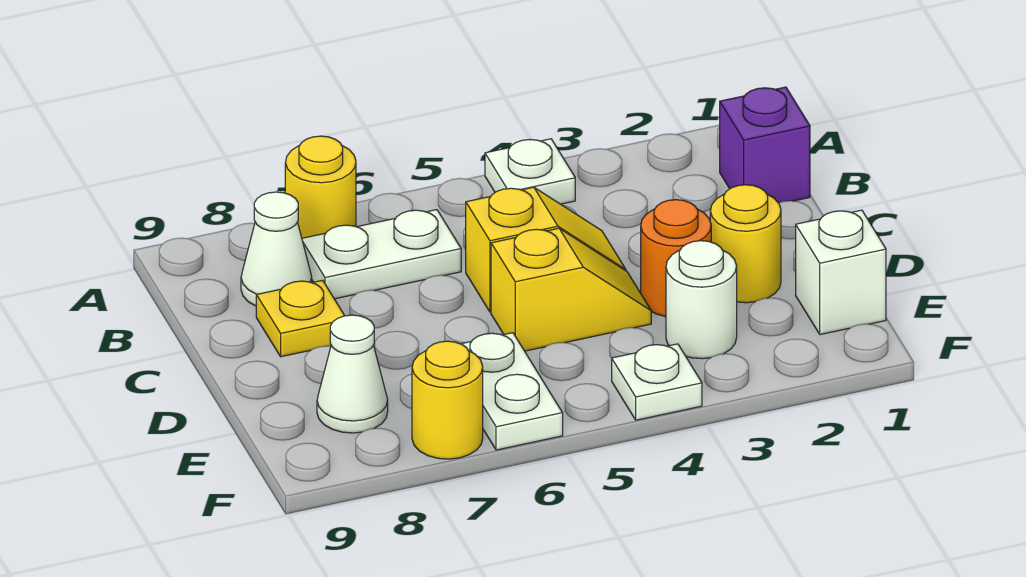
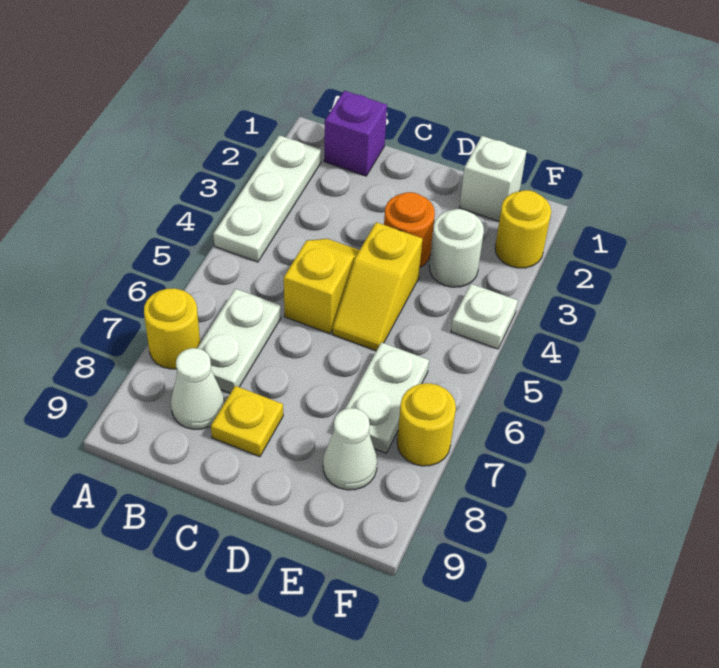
white 1x1 plate [485,139,575,204] -> white 1x3 plate [213,135,321,262]
yellow 1x1 round brick [710,185,781,303] -> yellow 1x1 round brick moved to [495,190,551,268]
yellow 1x2 slope [491,228,651,351] -> yellow 1x2 slope turned to [333,222,422,351]
white 1x2 plate [462,333,563,450] -> white 1x2 plate turned to [345,342,429,453]

